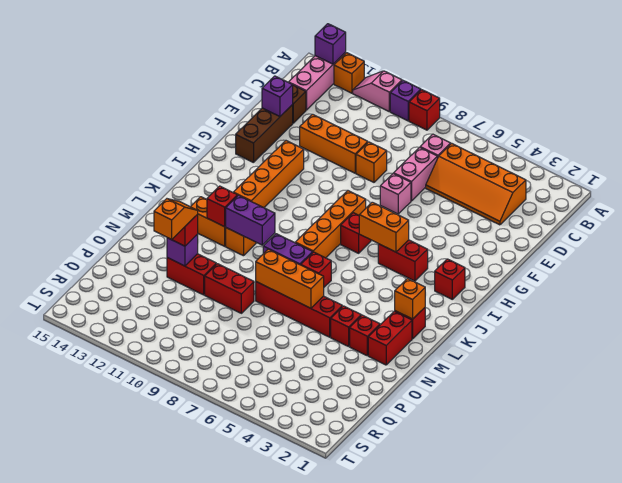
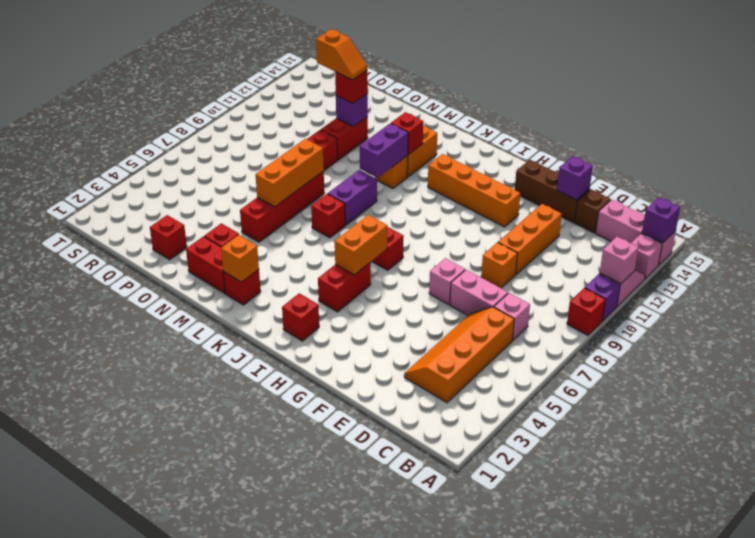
none -> pink 1x1 brick [600,237,638,284]
orange 1x1 brick [334,53,364,93] -> pink 1x1 brick [631,233,662,279]
orange 1x4 brick [295,191,366,258] -> none
red 1x1 brick [331,306,361,346] -> red 1x1 brick moved to [150,215,187,260]

